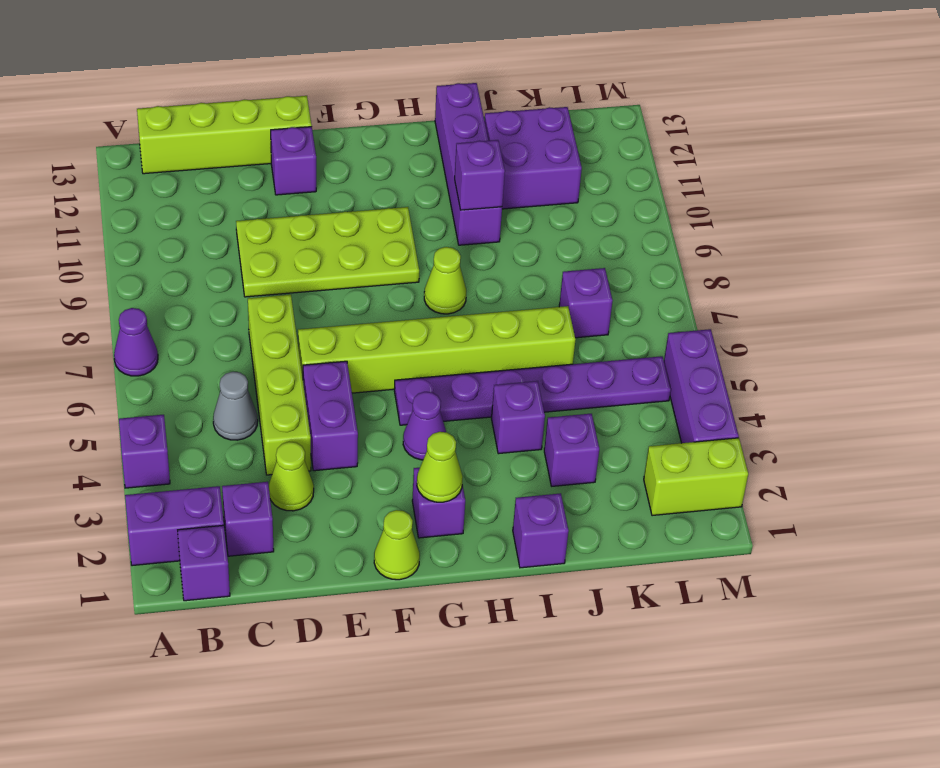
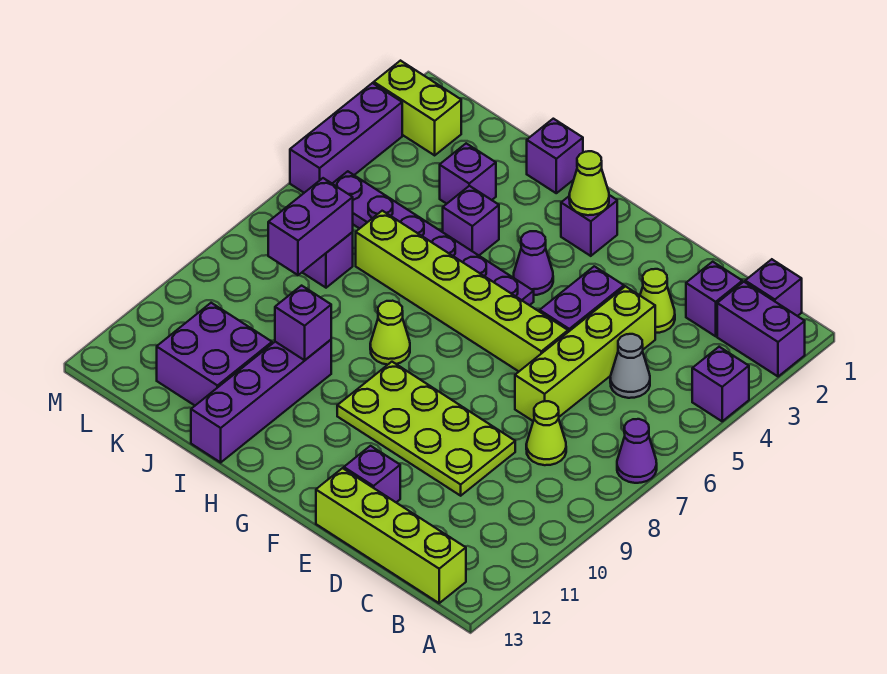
lime 1x1 cone [374,510,420,580] -> lime 1x1 cone moved to [526,401,566,465]
none -> purple 1x2 brick [268,178,353,275]

